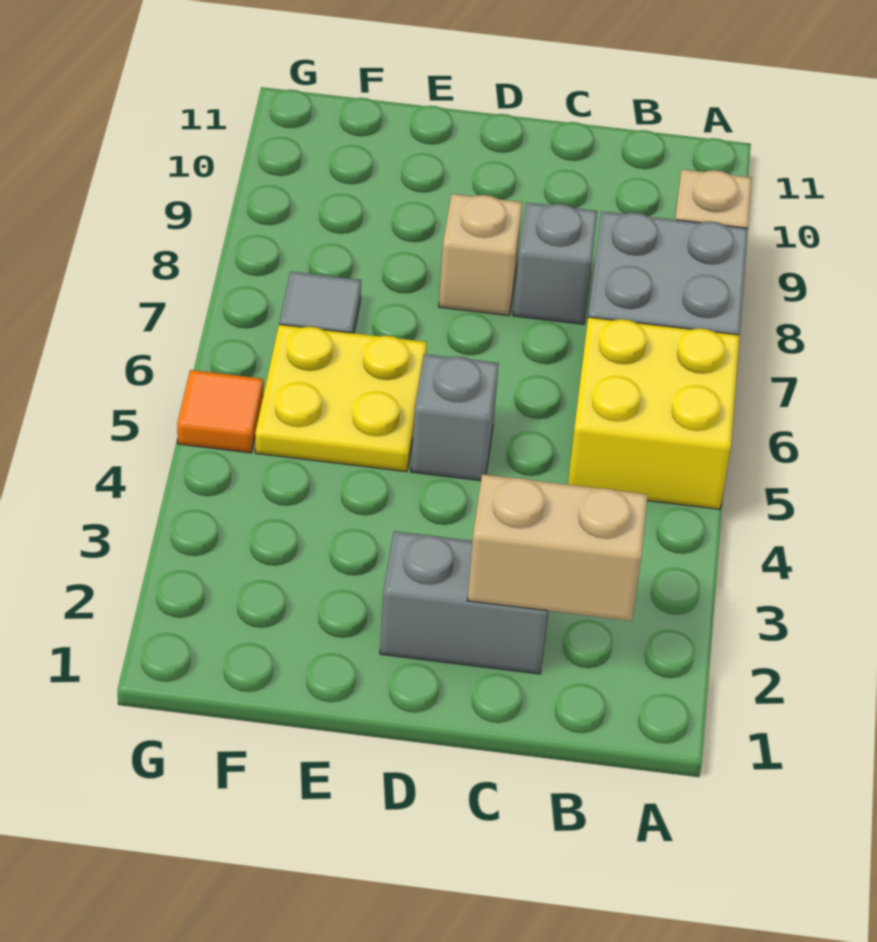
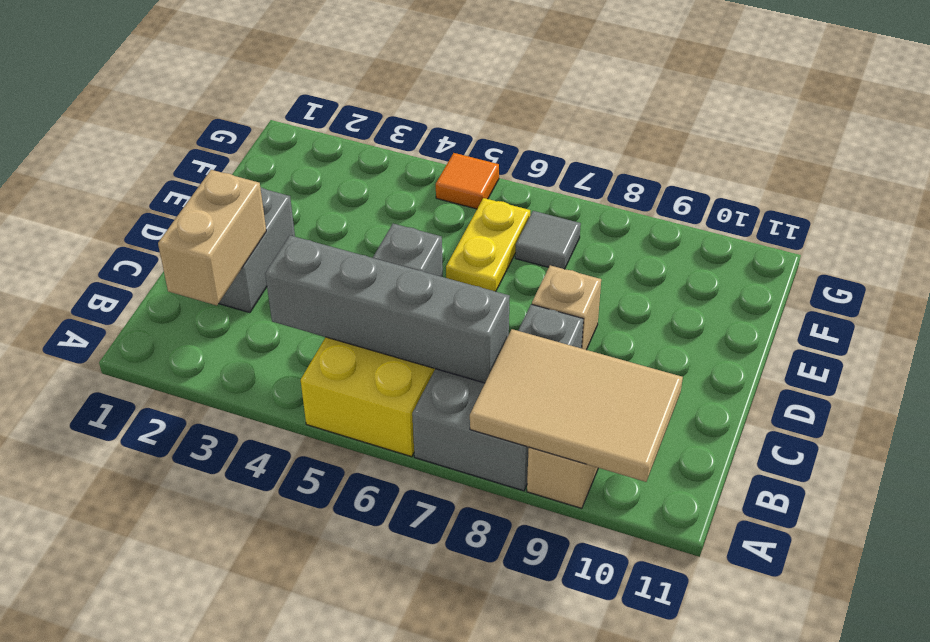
none -> tan 2x3 tile [470,329,683,482]
none -> grey 1x4 brick [265,235,510,383]
yellow 2x2 plate [255,324,427,472] -> yellow 1x2 plate [446,198,530,292]

